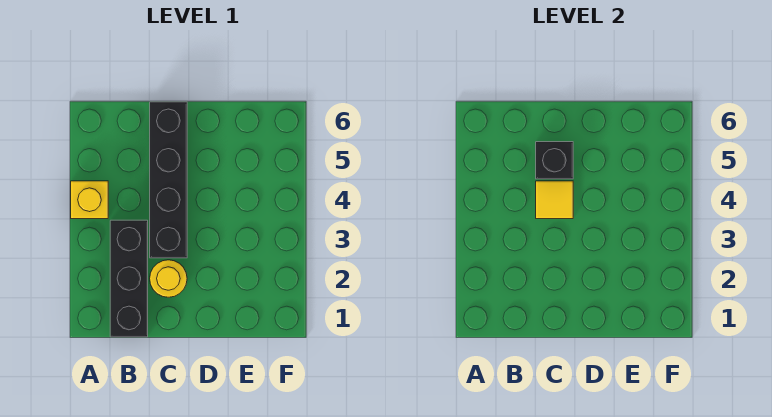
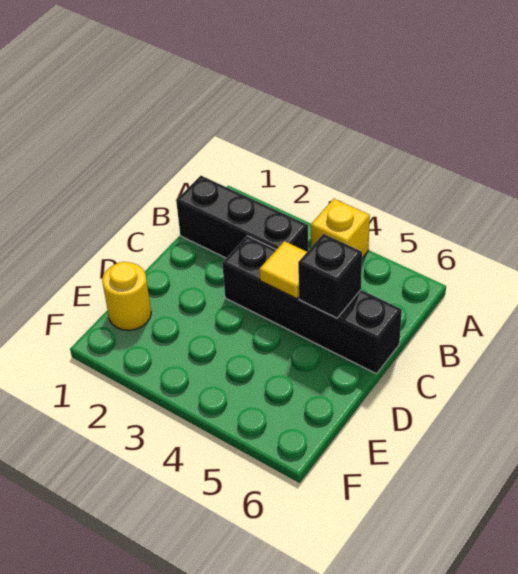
yellow 1x1 round brick [150,260,187,297] -> yellow 1x1 round brick moved to [102,262,151,330]

